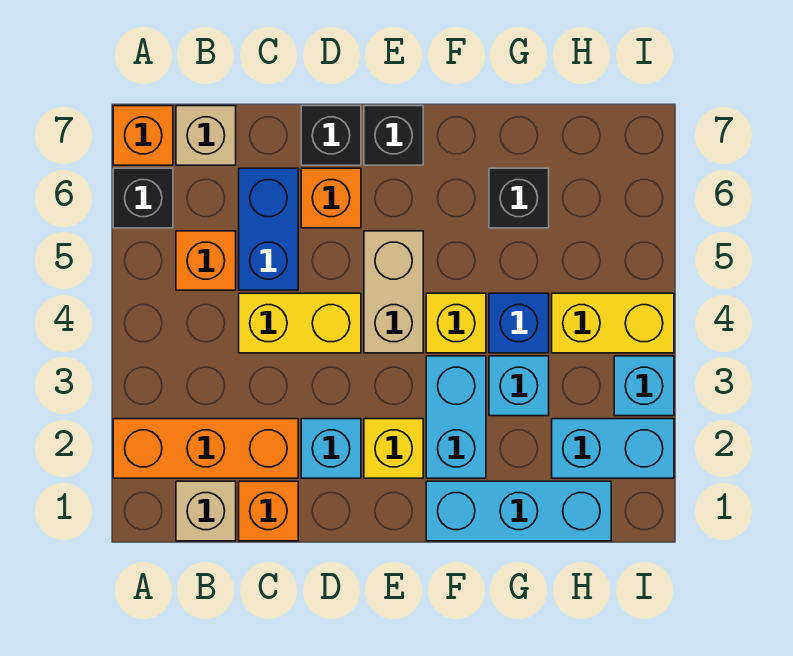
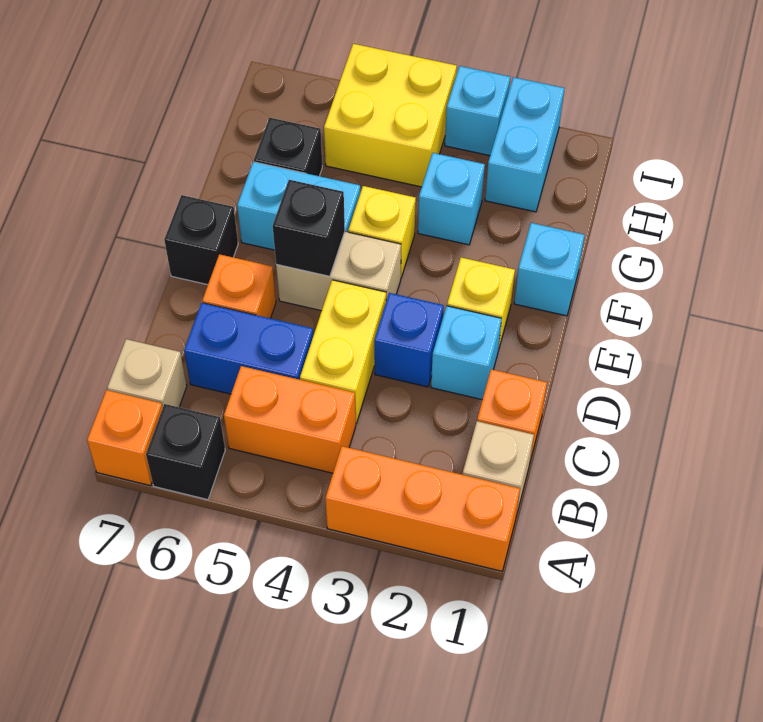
orange 1x3 brick [113,419,298,478] -> orange 1x3 brick turned to [325,446,520,571]
orange 1x1 brick [176,231,236,290] -> orange 1x2 brick [224,366,356,473]
black 1x1 brick [301,106,361,165] -> black 1x1 brick moved to [273,180,345,276]
cyan 1x3 brick [426,481,611,541] -> cyan 1x1 brick [514,223,585,316]
cyan 1x2 brick [426,356,486,478] -> cyan 1x2 brick moved to [237,162,360,250]
blue 1x1 brick [489,293,549,353] -> blue 1x1 brick moved to [374,293,444,387]
yellow 1x2 brick [552,293,674,353] -> yellow 2x2 brick [324,44,457,187]

